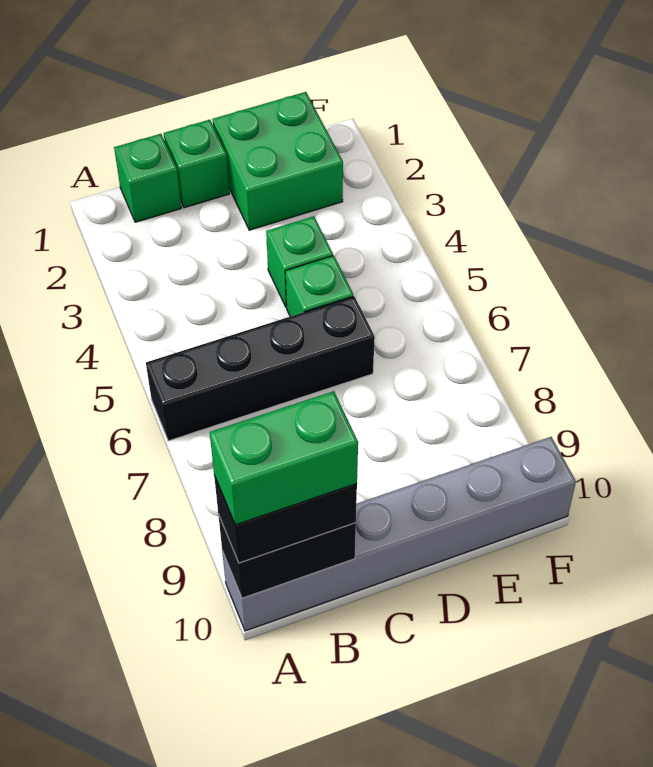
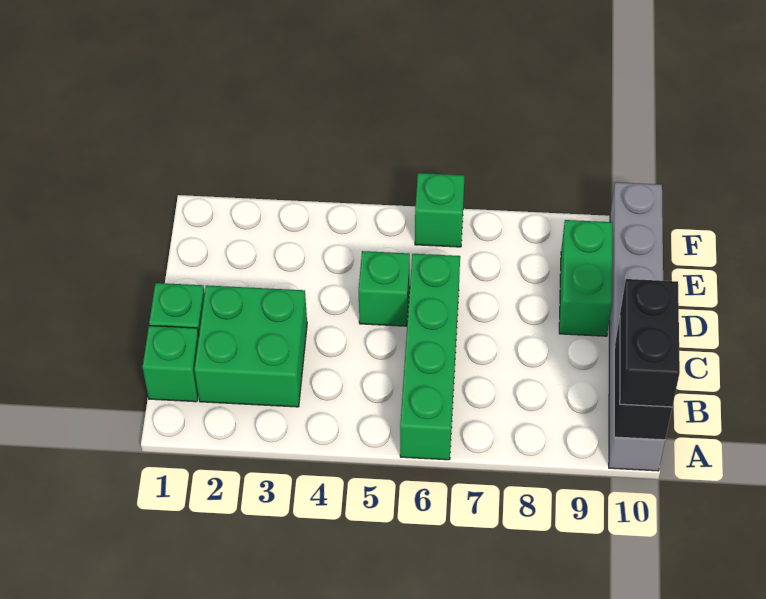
black 1x4 brick [146,296,375,441] -> green 1x4 brick [400,254,460,460]
green 1x2 brick [210,391,358,525] -> green 1x2 brick moved to [559,220,612,336]
green 2x2 brick [212,92,343,230] -> green 2x2 brick moved to [194,285,307,407]
green 1x1 brick [266,216,333,307] -> green 1x1 brick moved to [415,173,465,247]

